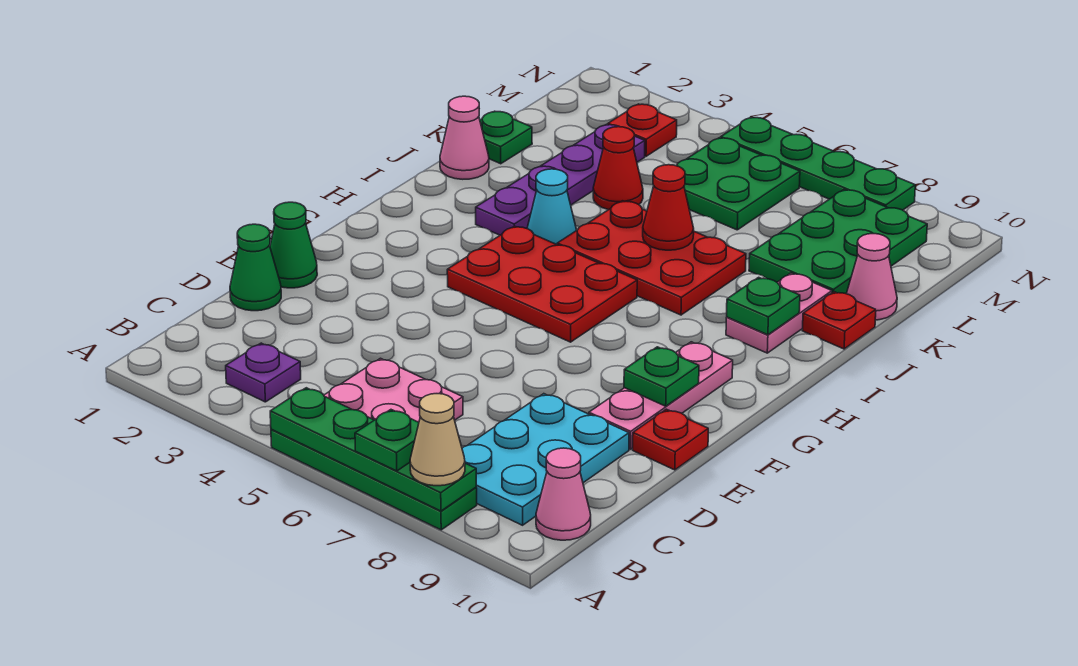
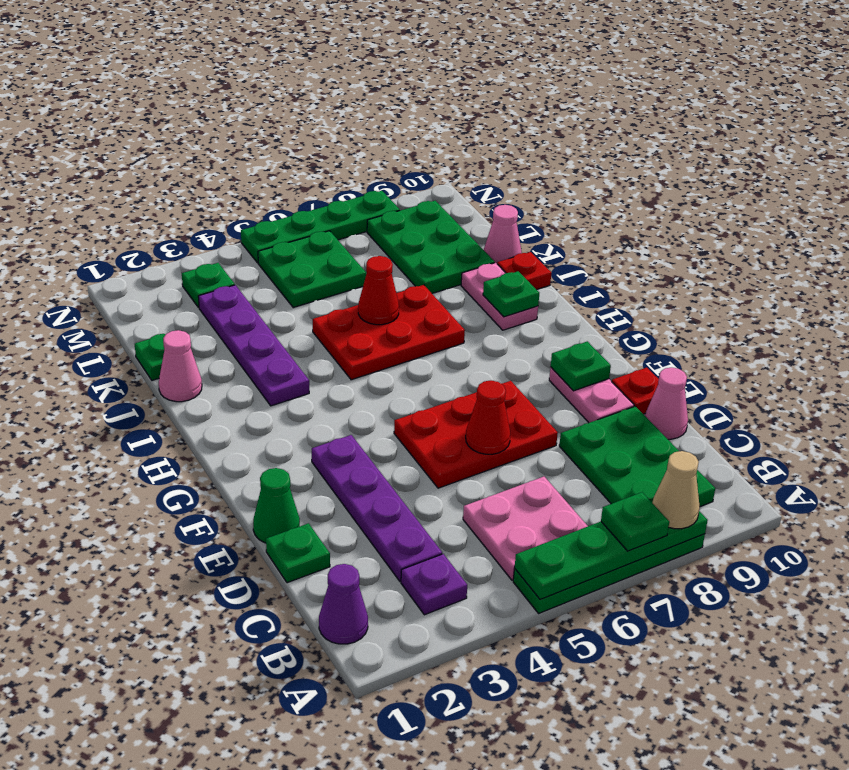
none -> purple 1x1 cone [319,564,368,644]
cyan 2x3 plate [462,394,629,525] -> green 2x3 plate [559,406,715,507]
pink 1x1 cone [536,448,591,540] -> pink 1x1 cone moved to [645,368,688,439]
none -> purple 1x4 plate [312,435,442,581]
green 1x1 cone [230,224,281,311] -> green 1x1 plate [266,523,330,583]
pink 1x3 plate [589,342,733,449] -> pink 1x2 plate [549,367,634,423]
red 2x3 plate [447,226,637,342] -> red 2x3 plate moved to [394,381,558,488]
cyan 1x1 cone [527,169,577,245] -> none
red 1x1 cone [593,127,643,210] -> red 1x1 cone moved to [466,380,510,454]
red 1x1 plate [608,104,677,156] -> green 1x1 plate [182,263,235,308]

